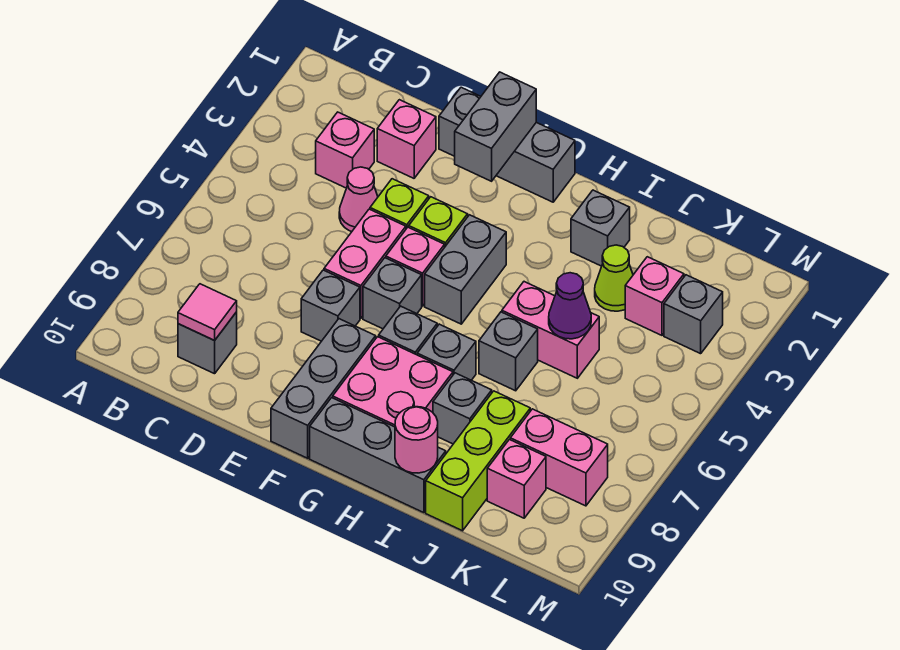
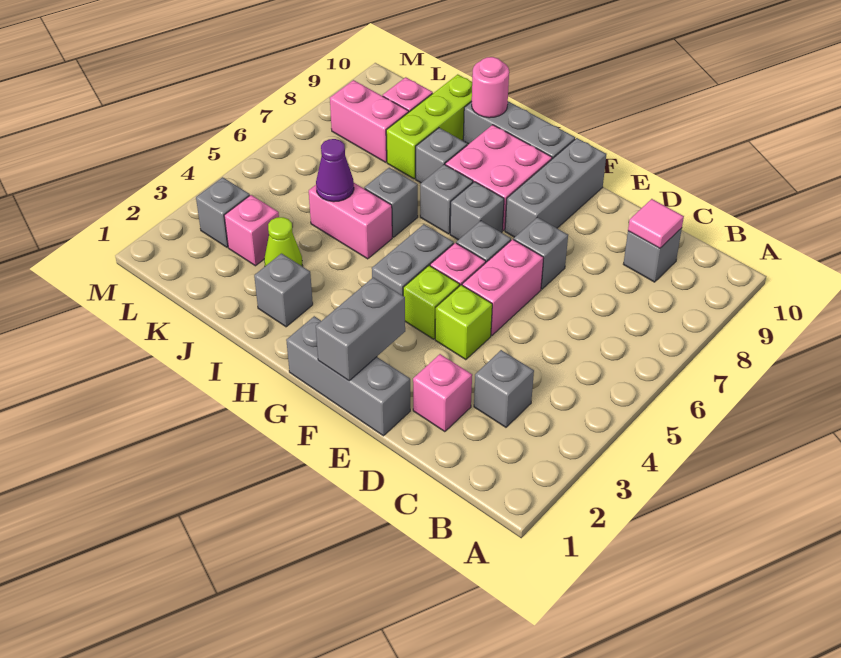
pink 1x1 brick [316,112,374,188] -> grey 1x1 brick [474,350,534,427]
pink 1x1 cone [339,167,378,232] -> none

